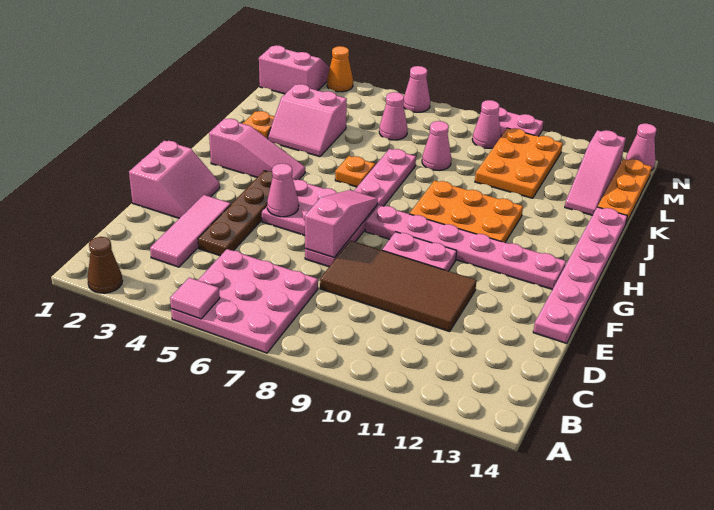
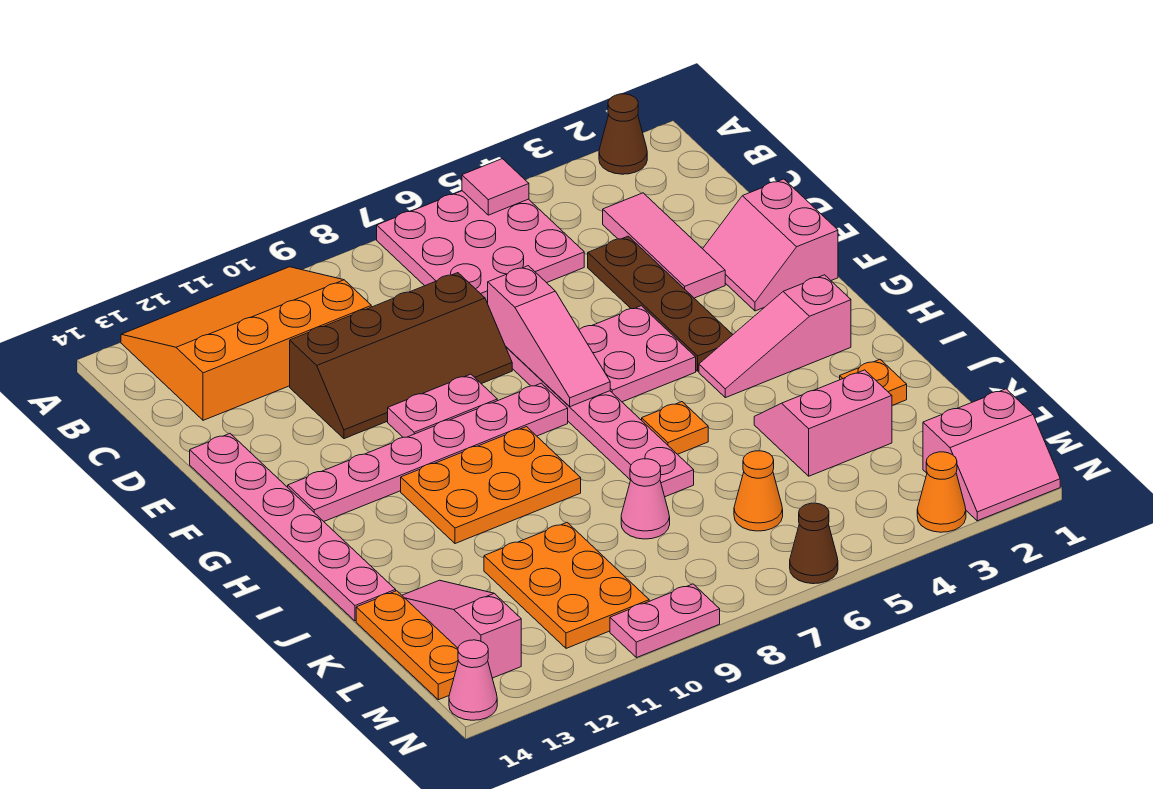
none -> orange 3x4 slope [121,267,371,420]
brown 2x4 tile [320,241,477,332] -> brown 2x4 slope [290,273,512,439]
pink 1x1 cone [267,163,299,217] -> none
pink 1x1 cone [379,92,407,140] -> orange 1x1 cone [734,451,783,531]
pink 1x1 cone [472,100,501,148] -> none
pink 1x1 cone [403,66,430,112] -> brown 1x1 cone [790,503,838,584]

